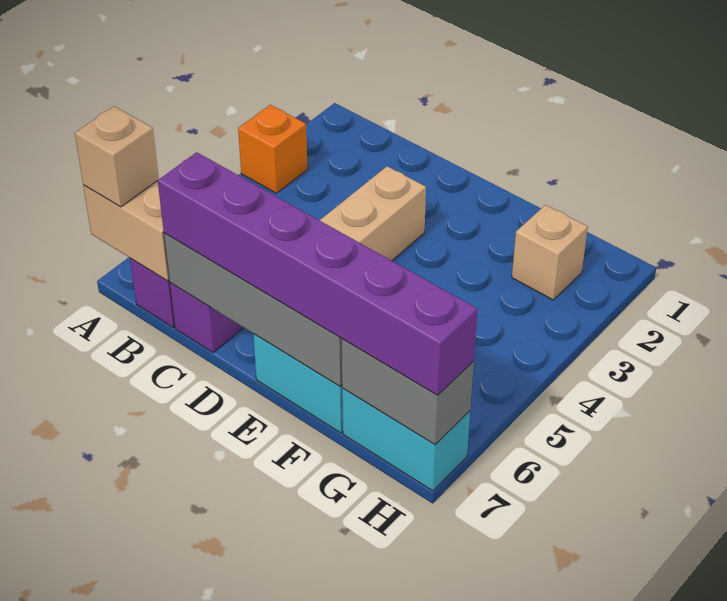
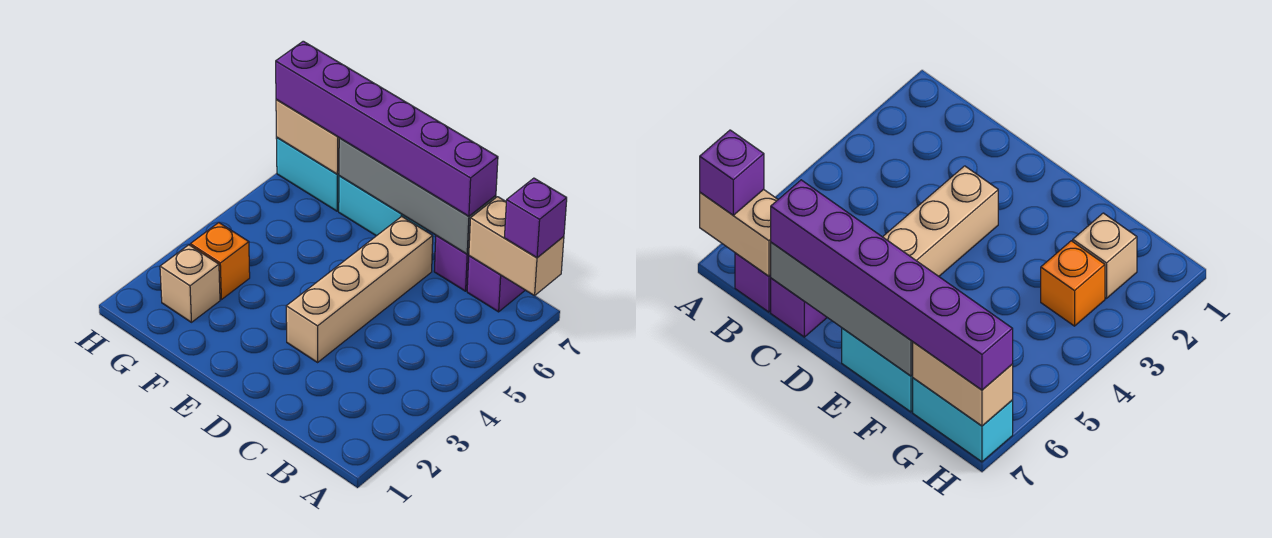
orange 1x1 brick [238,105,308,193] -> orange 1x1 brick moved to [190,223,250,300]
tan 1x1 brick [75,106,159,207] -> purple 1x1 brick [504,178,567,258]
grey 1x2 brick [342,339,474,445] -> tan 1x2 brick [276,100,339,174]

